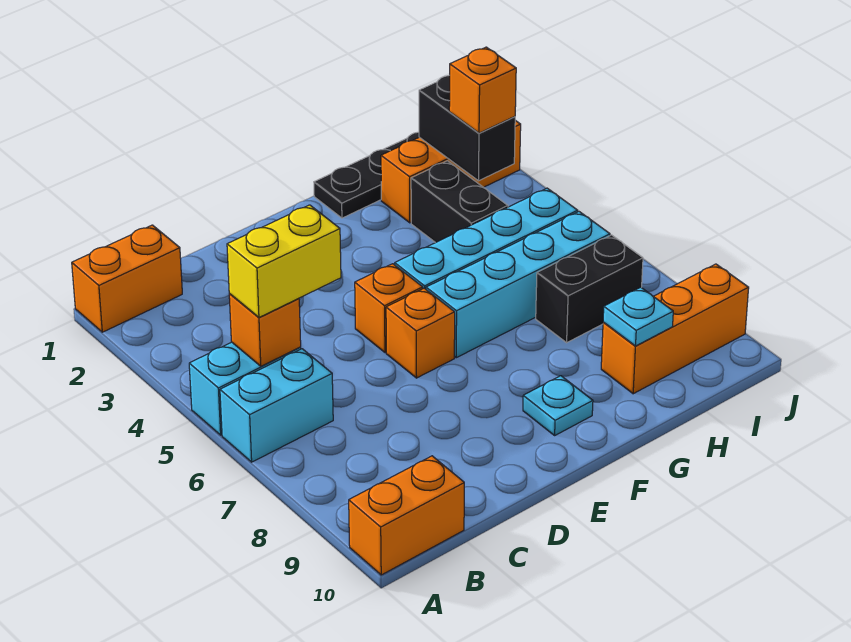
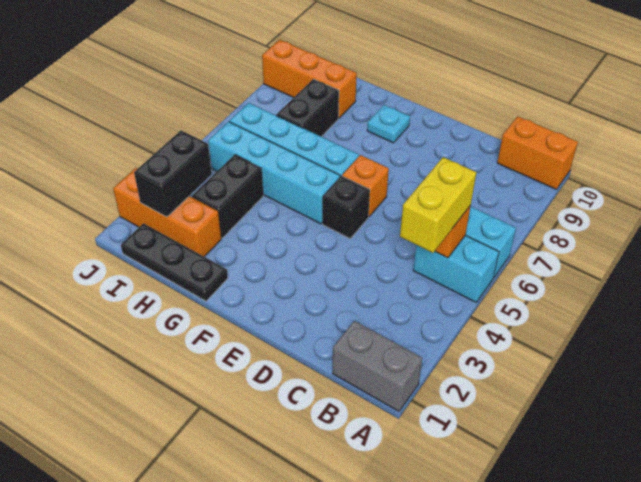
orange 1x2 brick [72,225,182,332] -> grey 1x2 brick [333,321,422,411]
yellow 1x2 brick [227,205,341,317] -> yellow 1x2 brick turned to [400,157,476,253]
orange 1x1 brick [355,264,423,353] -> black 1x1 brick [322,176,370,238]
black 1x2 brick [536,235,643,343] -> black 1x2 brick turned to [276,79,339,137]
cyan 1x1 plate [603,287,673,346] -> none
orange 1x1 brick [449,47,516,133] -> none

